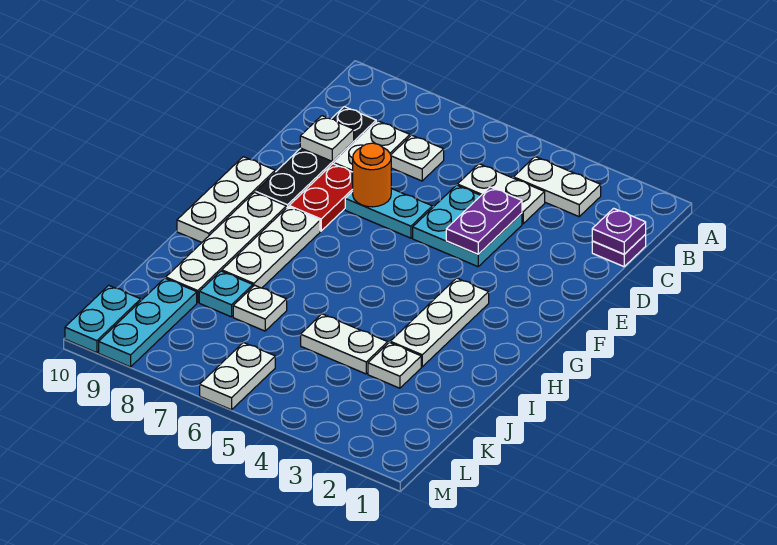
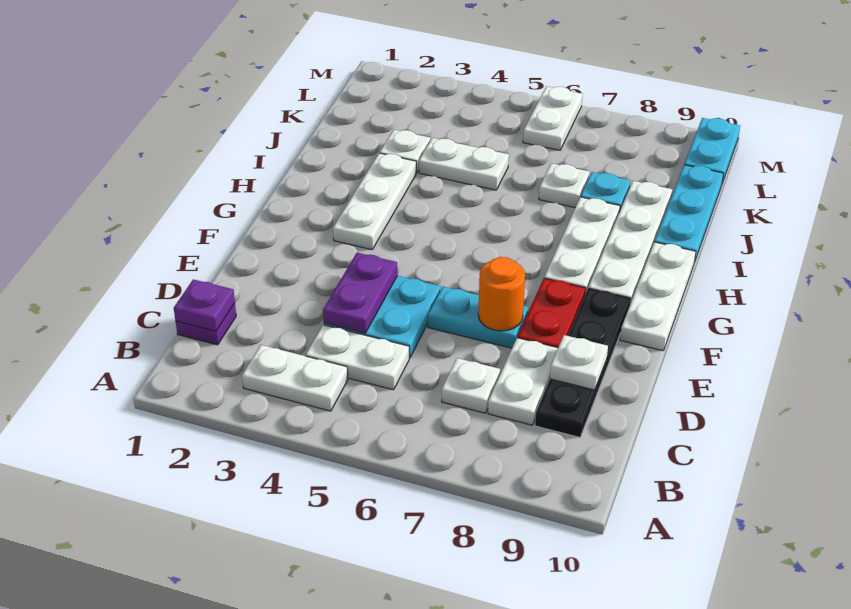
cyan 1x3 plate [99,278,197,367] -> cyan 1x3 plate moved to [655,165,724,263]

